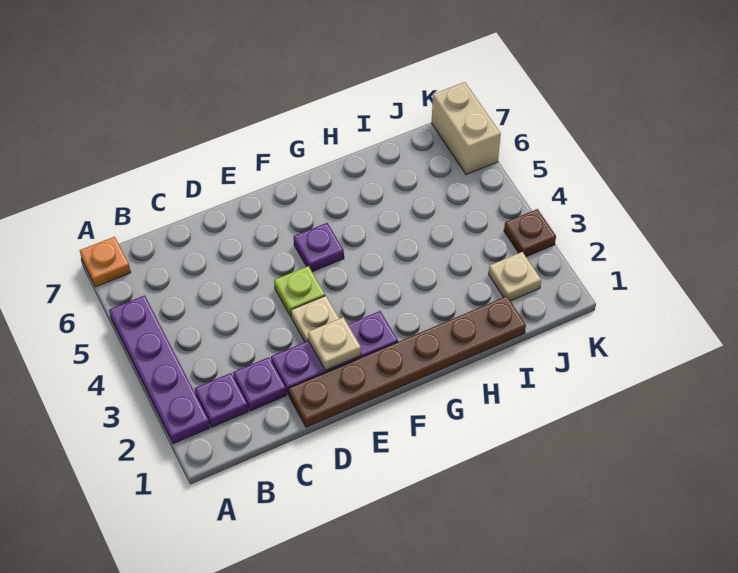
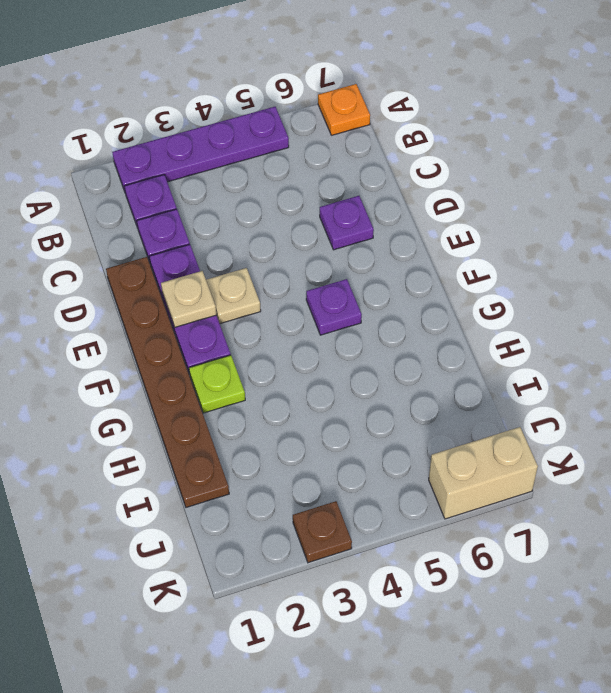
none -> purple 1x1 plate [320,196,374,250]
lime 1x1 plate [274,266,325,316] -> lime 1x1 plate moved to [189,355,245,413]
tan 1x1 plate [489,252,541,301] -> none

